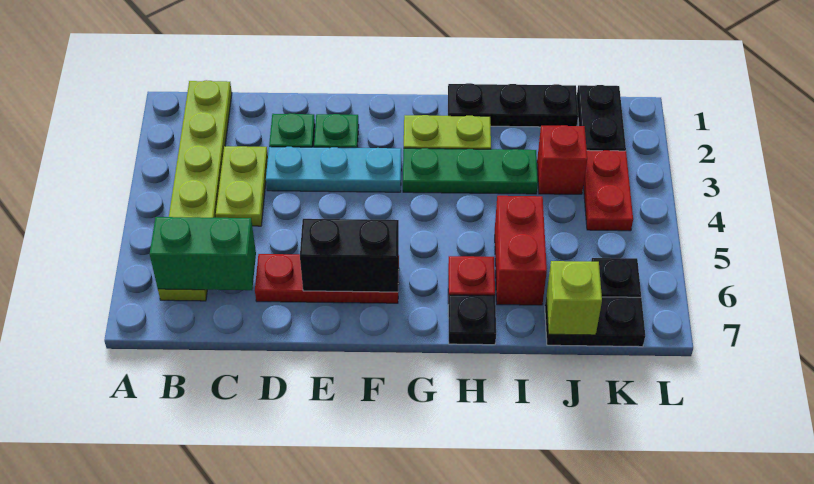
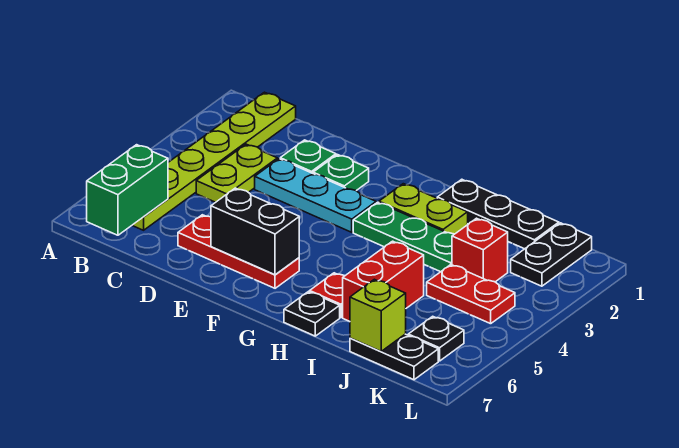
green 1x2 brick [150,217,256,290] -> green 1x2 brick turned to [87,145,168,235]
red 1x2 plate [583,150,633,231] -> red 1x2 plate turned to [427,265,515,324]

